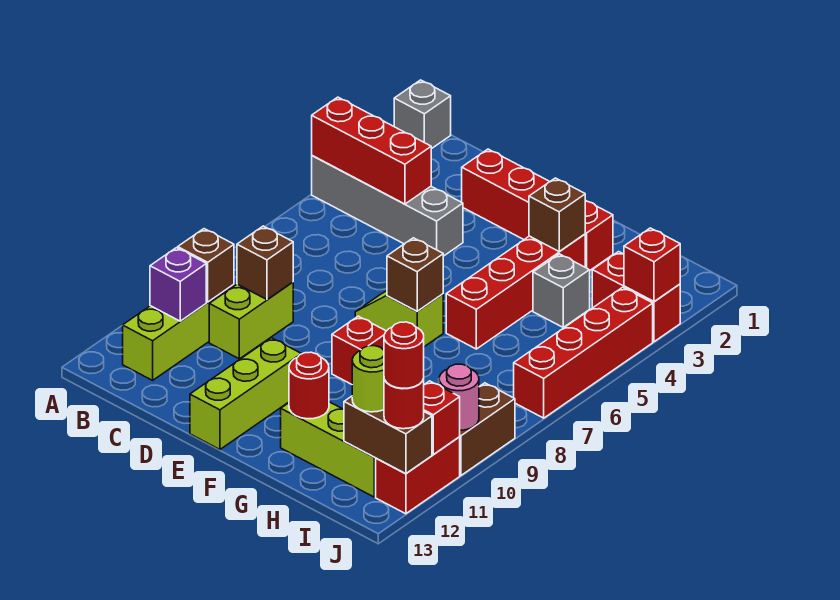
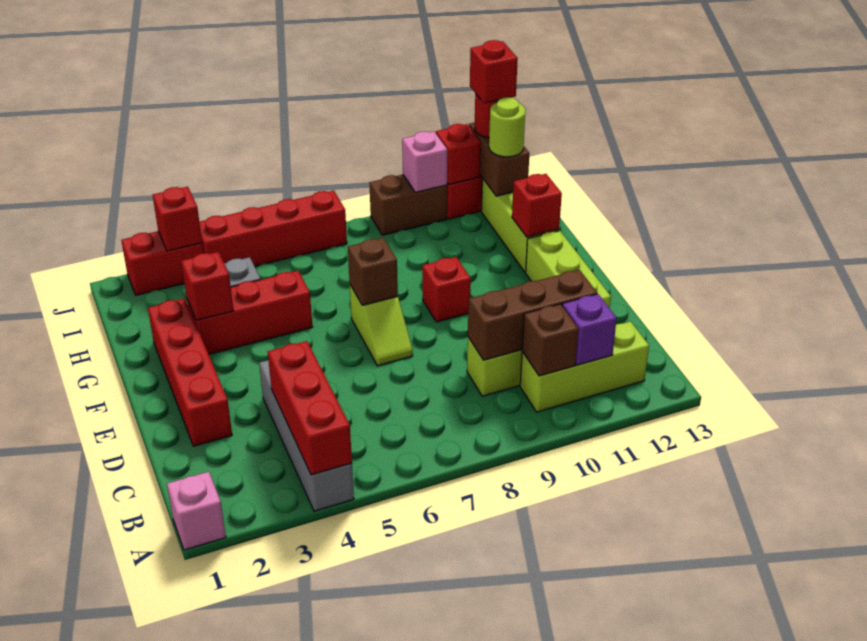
grey 1x1 brick [394,80,451,149] -> pink 1x1 brick [167,472,226,550]
brown 1x1 brick [237,226,293,300] -> brown 1x3 brick [468,270,597,360]
lime 1x3 brick [190,338,301,449] -> lime 1x3 brick turned to [526,231,611,308]
red 1x4 brick [446,234,585,349] -> red 1x3 brick [187,271,312,354]
brown 1x1 brick [529,178,585,252] -> red 1x1 brick [181,252,233,320]
red 1x1 round brick [289,352,329,419] -> red 1x1 brick [512,174,562,237]
red 1x2 brick [592,252,680,342] -> red 1x2 brick turned to [121,231,204,295]
pink 1x1 round brick [439,364,479,430] -> pink 1x1 brick [402,131,447,192]
red 1x1 round brick [384,322,424,388] -> red 1x1 brick [470,40,518,103]

